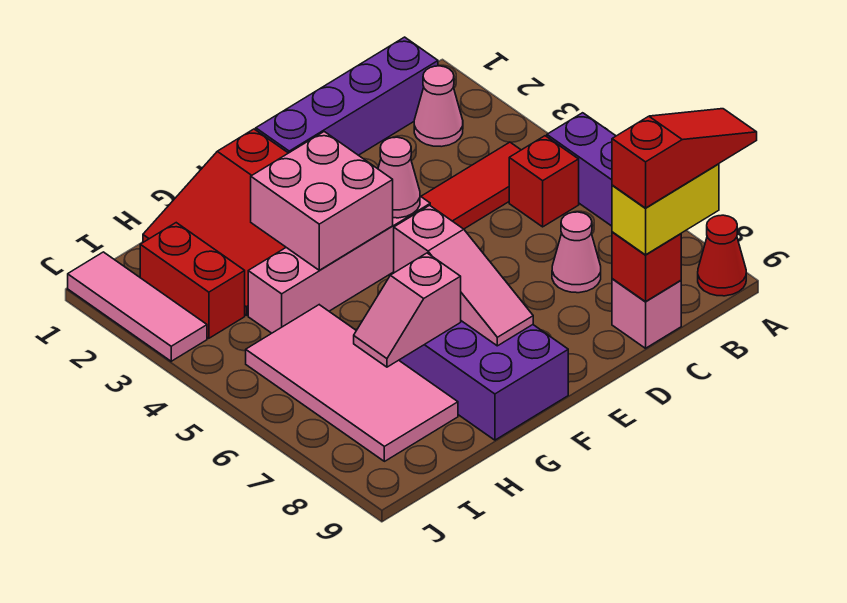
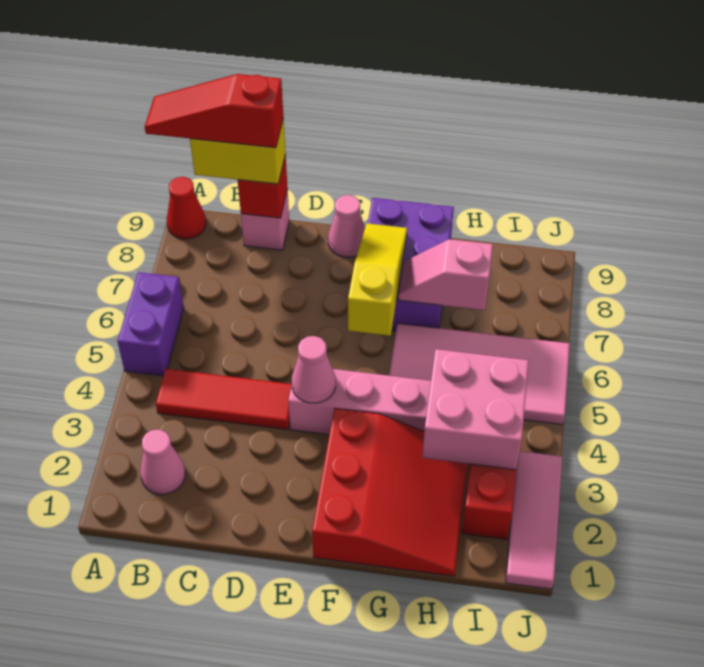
purple 1x4 brick [256,37,438,155] -> none
red 1x1 brick [509,136,579,227] -> none
pink 1x1 cone [552,212,601,293] -> pink 1x1 cone moved to [328,195,365,257]
pink 2x2 brick [251,132,393,270] -> pink 2x2 brick moved to [422,349,529,470]
pink 1x3 slope [394,205,533,346] -> yellow 1x3 slope [348,223,407,336]
pink 1x2 slope [354,253,461,367] -> pink 1x2 slope turned to [399,239,493,310]
pink 2x4 tile [246,305,458,461] -> pink 2x4 tile turned to [389,323,570,425]

